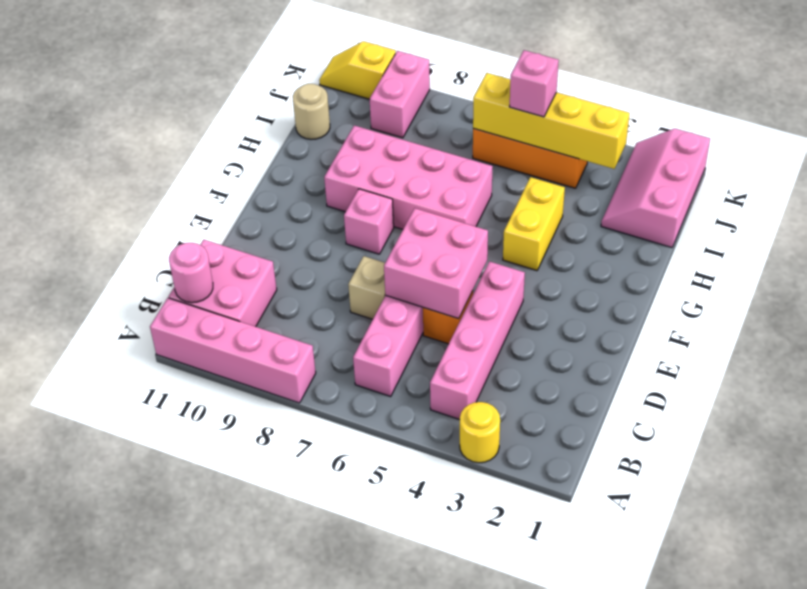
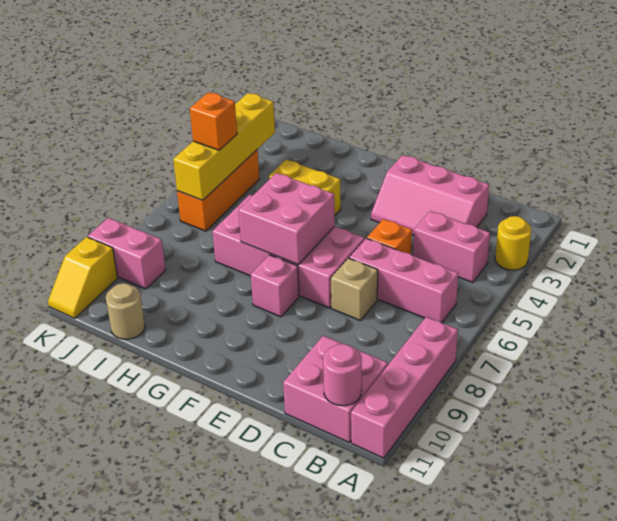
pink 1x4 brick [430,261,525,420] -> pink 1x2 brick [413,211,490,282]
pink 2x2 brick [384,208,488,319] -> pink 2x2 brick moved to [239,173,335,265]
pink 2x4 brick [324,125,493,229] -> pink 2x4 brick turned to [212,195,365,308]
pink 2x3 slope [601,129,710,248] -> pink 2x3 slope moved to [371,155,489,235]
pink 1x1 brick [510,50,559,117] -> orange 1x1 brick [190,92,237,150]

